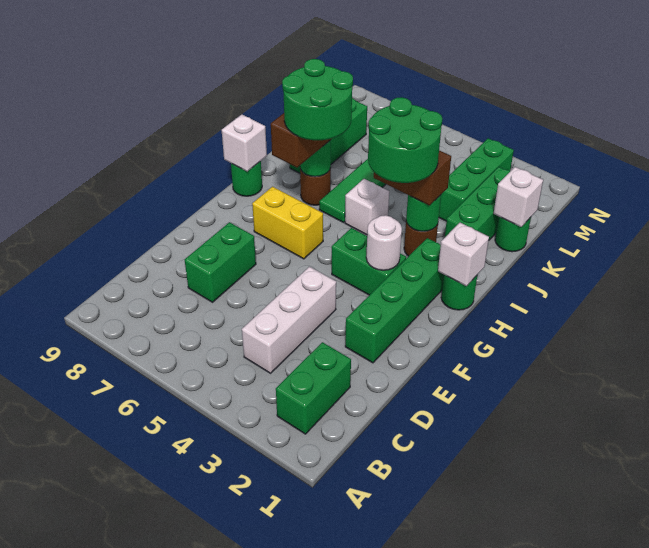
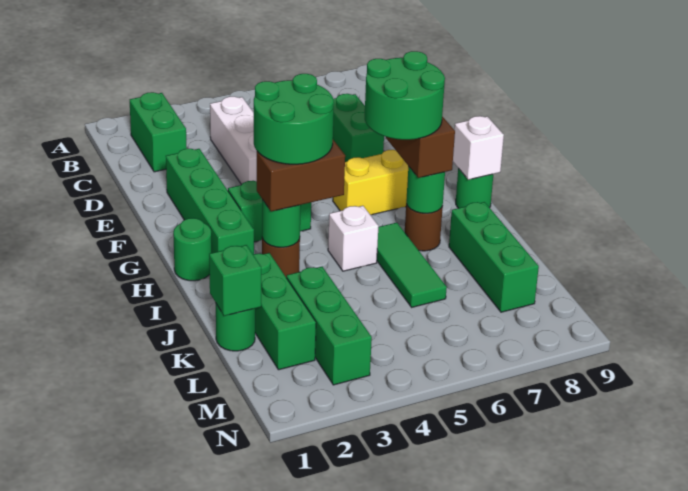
white 1x1 round brick [366,215,402,270] -> none
white 1x1 brick [438,223,489,286] -> none
white 1x1 brick [494,167,543,227] -> green 1x1 brick [209,245,261,316]

